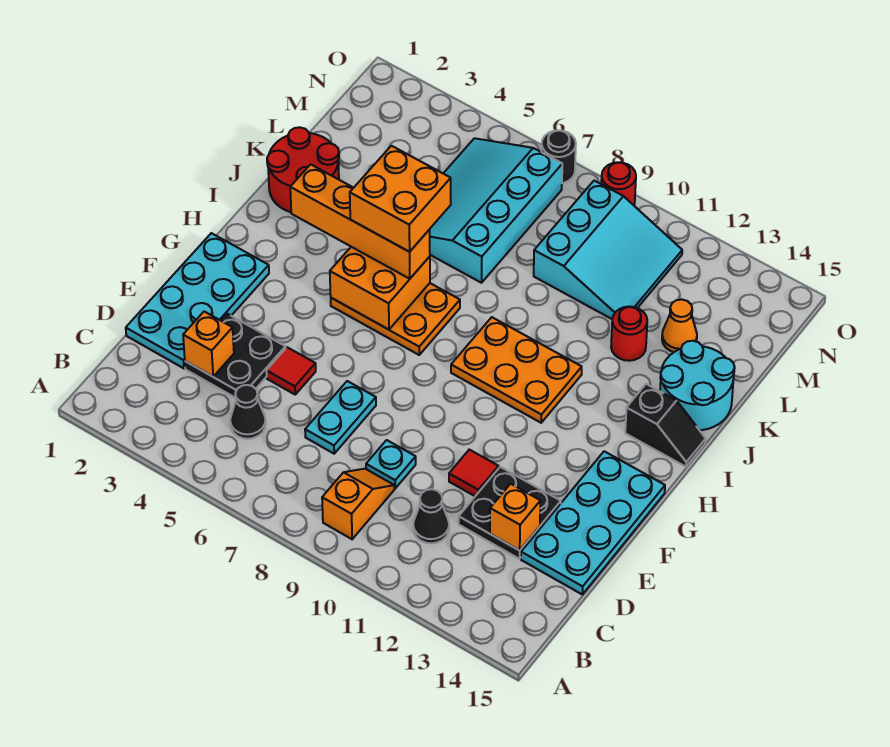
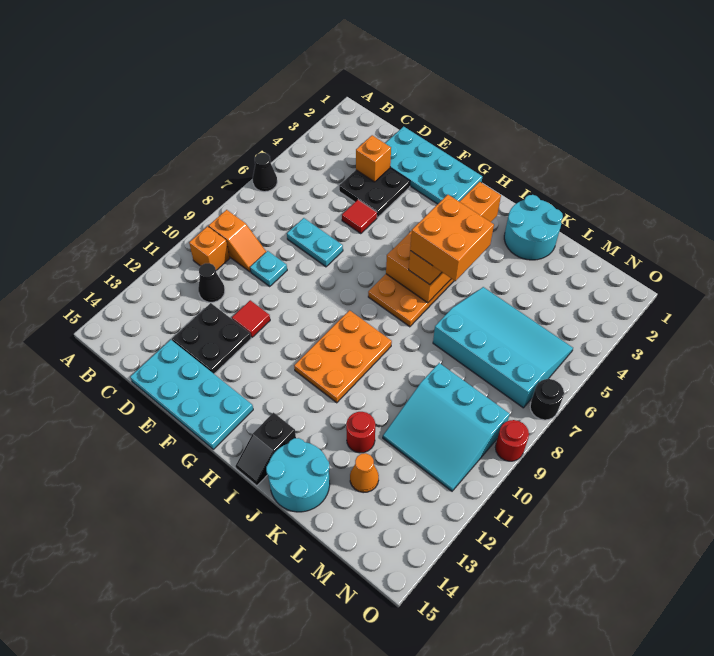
black 1x1 cone [230,385,266,439] -> black 1x1 cone moved to [253,153,277,192]
orange 1x1 brick [490,484,540,550] -> orange 1x1 brick moved to [189,226,230,270]
red 2x2 round brick [267,127,339,212] -> cyan 2x2 round brick [504,195,563,260]

